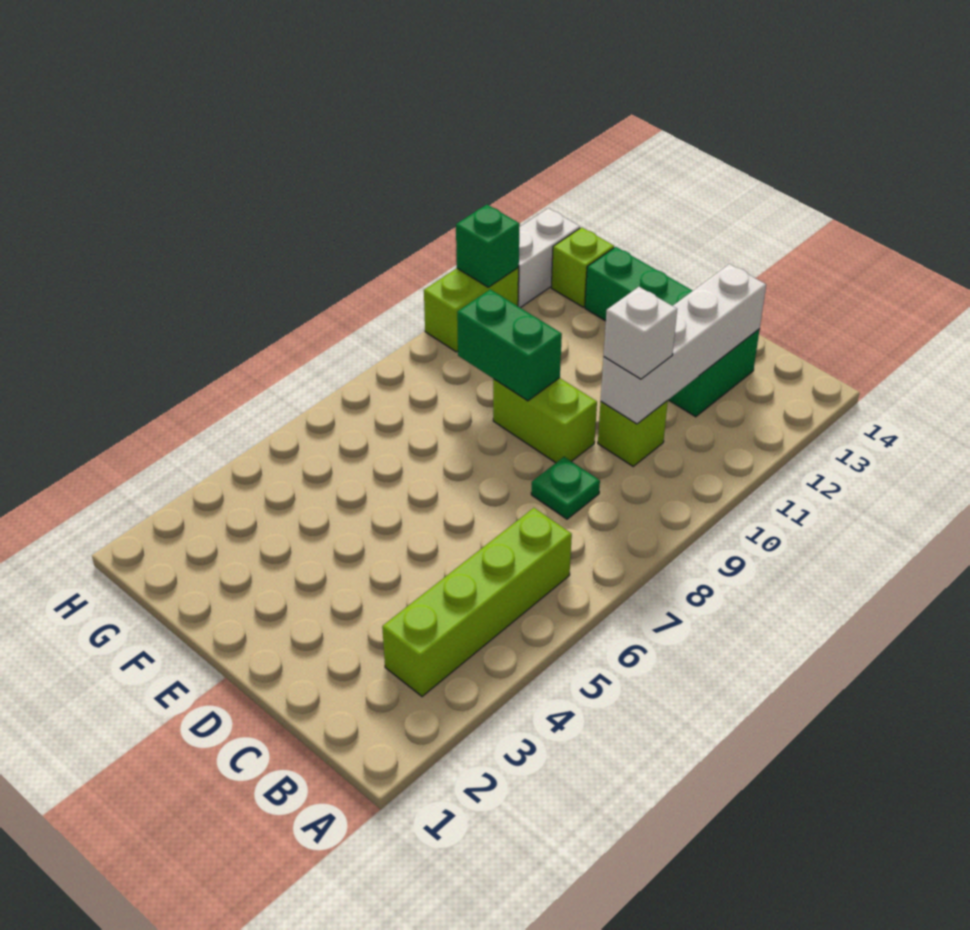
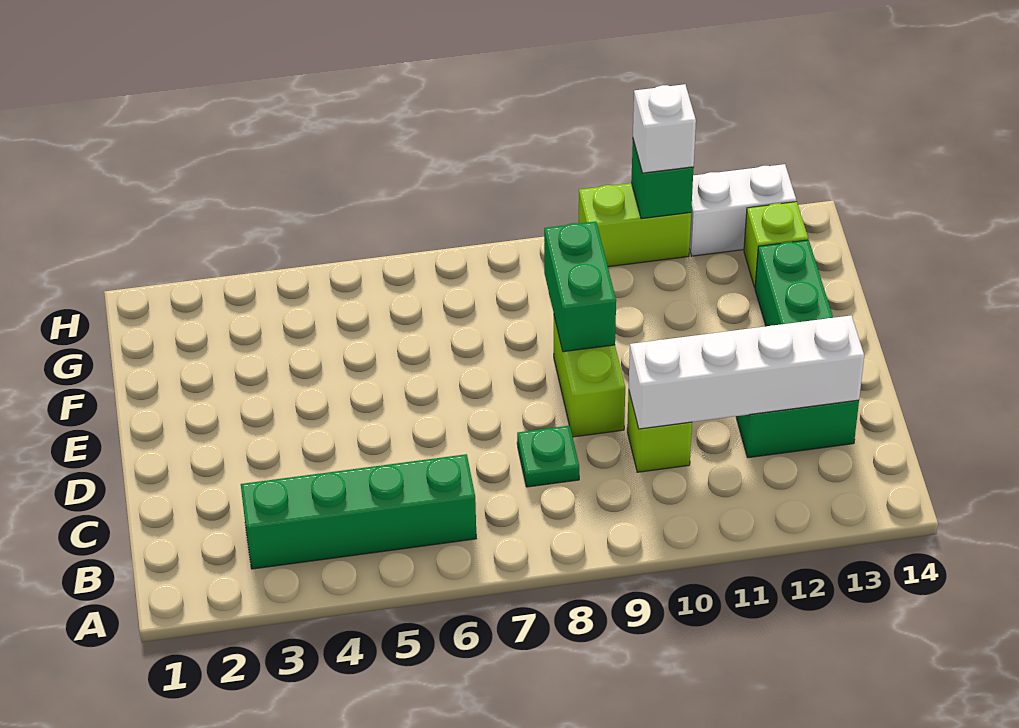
lime 1x4 brick [382,508,572,696] -> green 1x4 brick [241,454,476,569]
white 1x1 brick [604,287,677,379] -> white 1x1 brick moved to [633,84,696,173]

